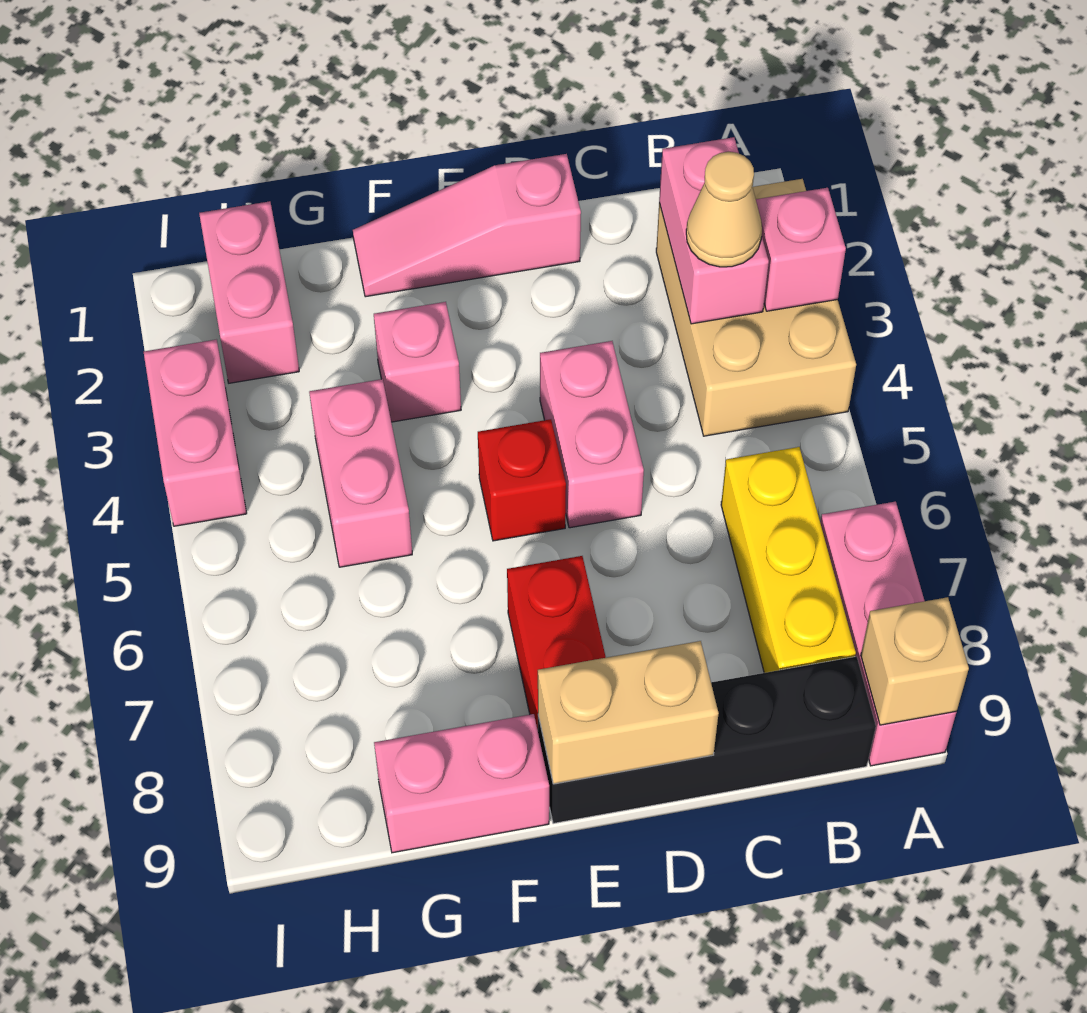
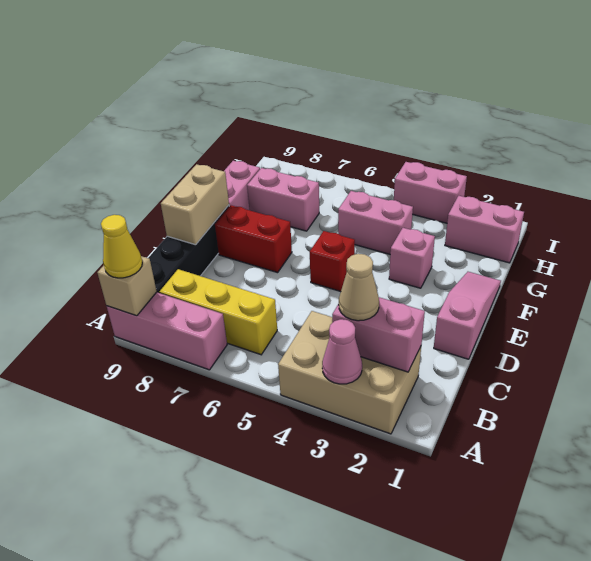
pink 1x1 brick [756,188,846,311] -> pink 1x1 cone [322,319,362,384]
none -> yellow 1x1 cone [101,215,142,278]
pink 1x2 brick [540,341,644,528] -> pink 1x2 brick moved to [247,168,319,231]

